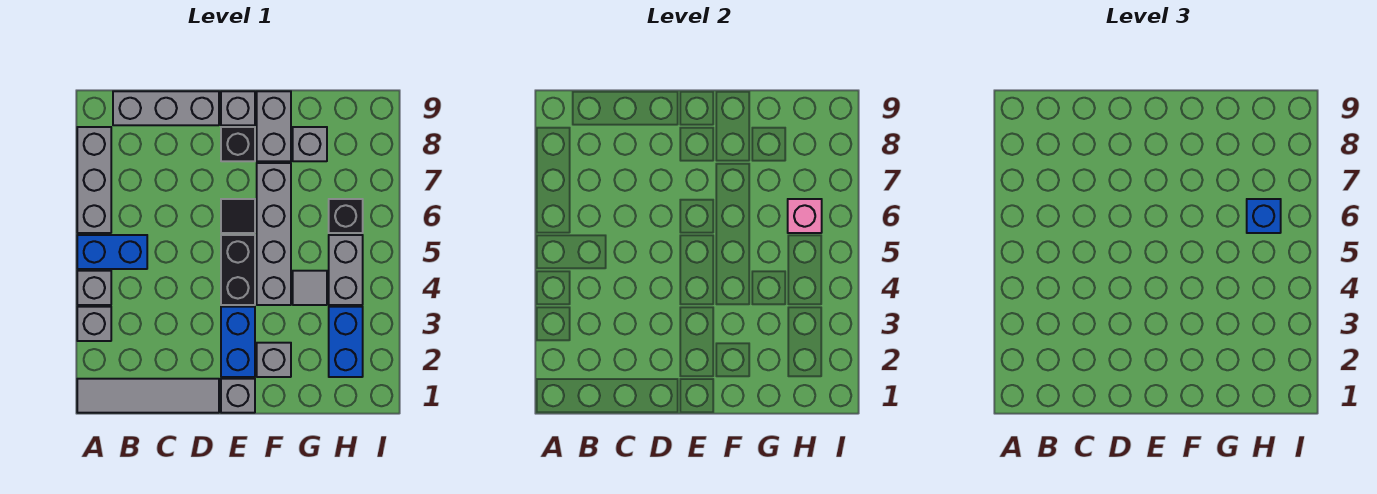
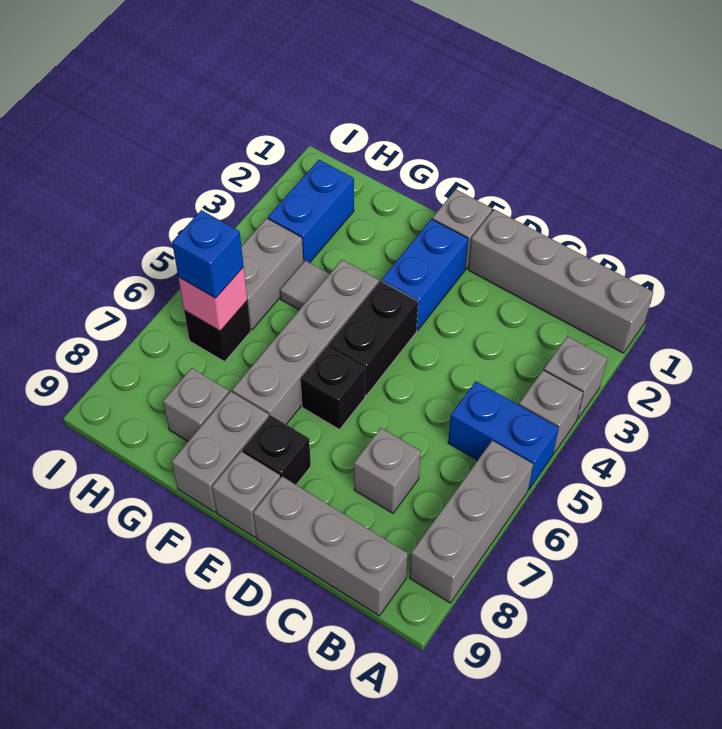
grey 1x4 tile [77,379,219,413] -> grey 1x4 brick [468,209,653,353]
black 1x1 tile [221,199,255,233] -> black 1x1 brick [301,346,365,430]
grey 1x1 brick [257,343,291,377] -> grey 1x1 brick moved to [354,428,421,513]

